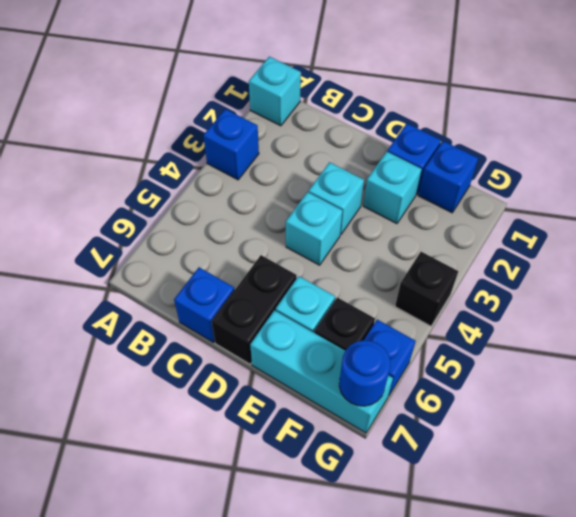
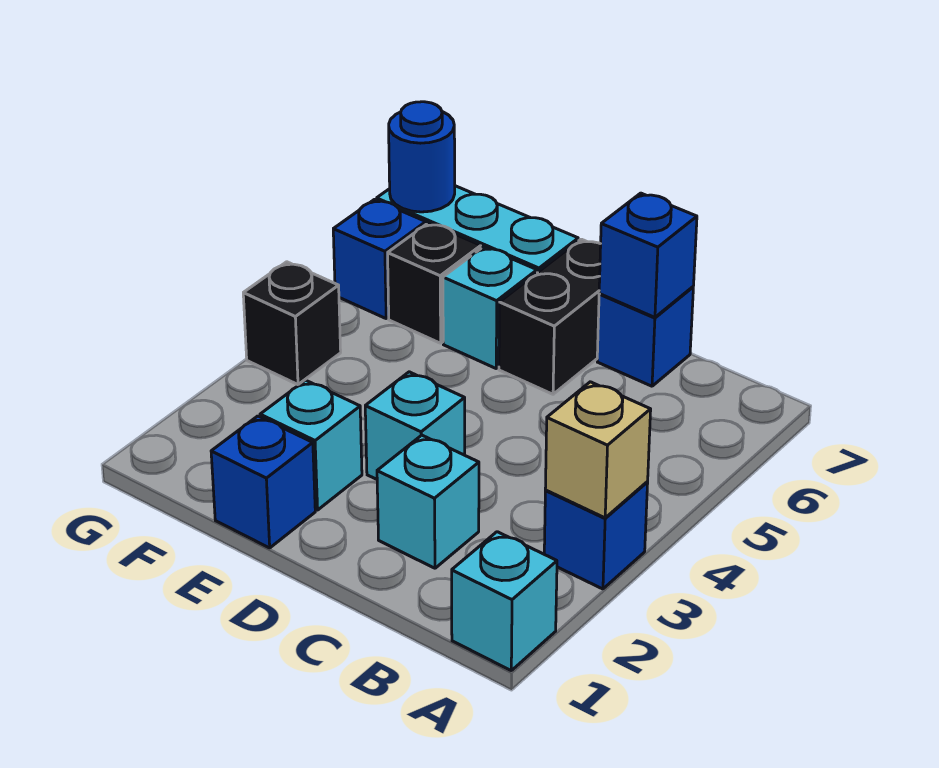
none -> tan 1x1 brick [545,382,651,518]
cyan 1x1 brick [286,192,342,265] -> cyan 1x1 brick moved to [377,435,479,568]
blue 1x1 brick [418,141,478,213] -> blue 1x1 brick moved to [599,193,697,317]

